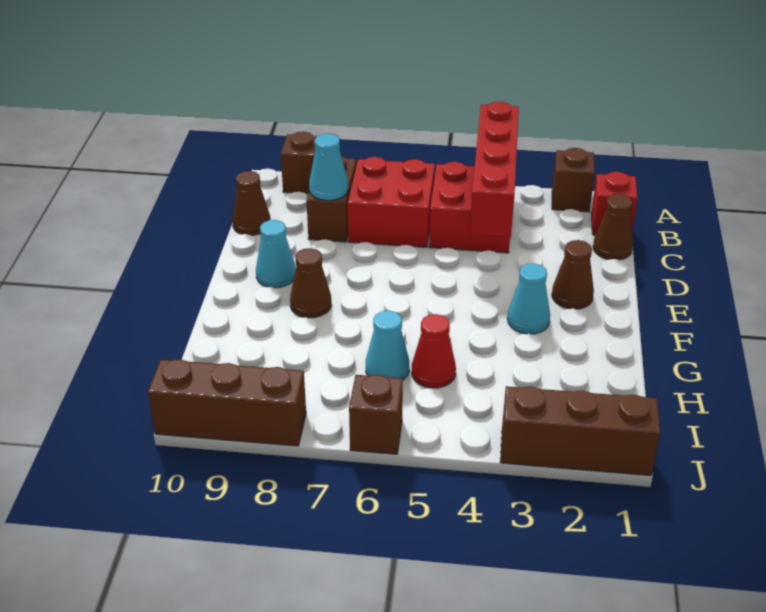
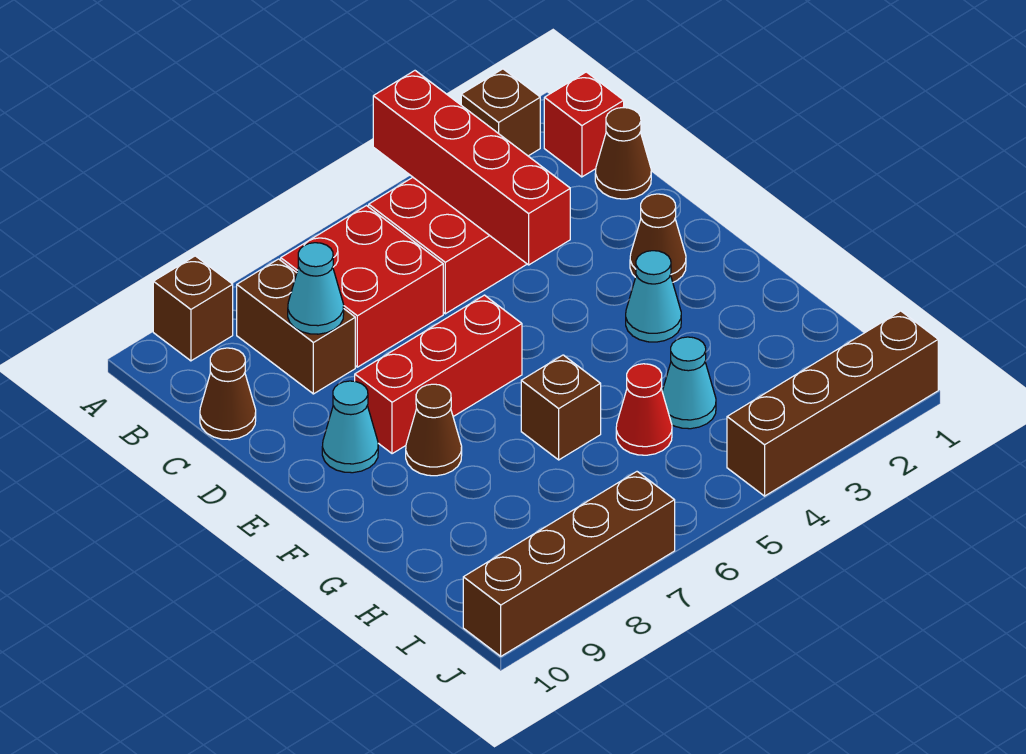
none -> red 1x3 brick [355,295,522,454]
cyan 1x1 cone [366,311,409,380] -> cyan 1x1 cone moved to [662,337,716,429]
brown 1x3 brick [500,386,660,476] -> brown 1x4 brick [727,311,938,496]
brown 1x1 brick [349,375,403,454] -> brown 1x1 brick moved to [521,355,601,460]
brown 1x3 brick [148,359,306,446] -> brown 1x4 brick [463,472,675,656]

